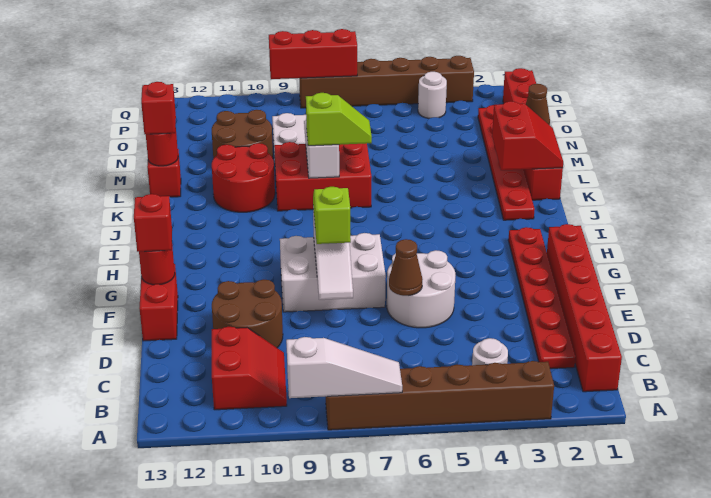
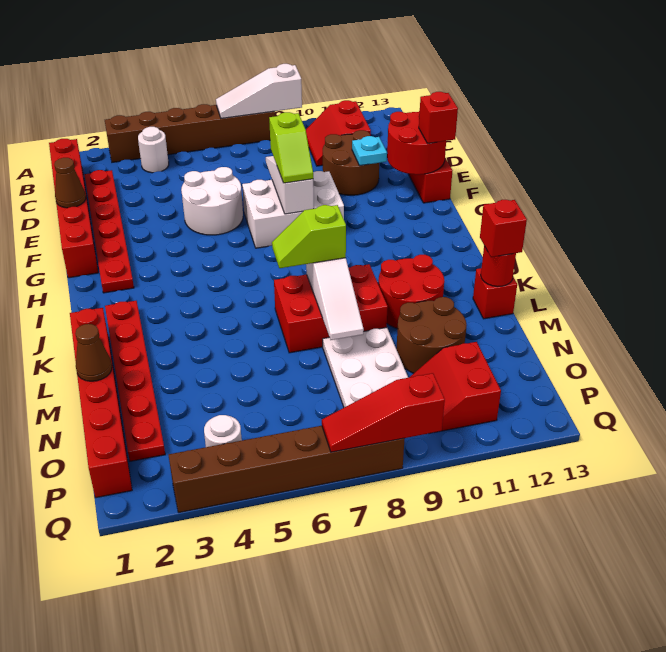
brown 1x1 cone [389,239,422,296] -> brown 1x1 cone moved to [54,158,86,208]
none -> cyan 1x1 plate [352,136,387,166]
red 1x1 round brick [139,247,175,285] -> red 2x2 round brick [387,111,446,175]
red 2x2 slope [492,101,563,170] -> red 2x2 slope moved to [410,342,501,431]
red 1x3 brick [269,29,357,79] -> red 1x3 slope [322,373,445,452]

